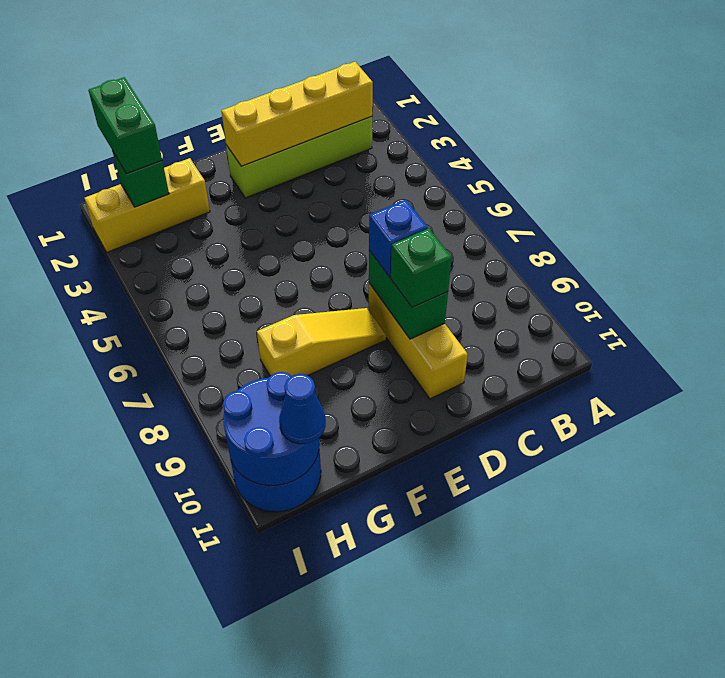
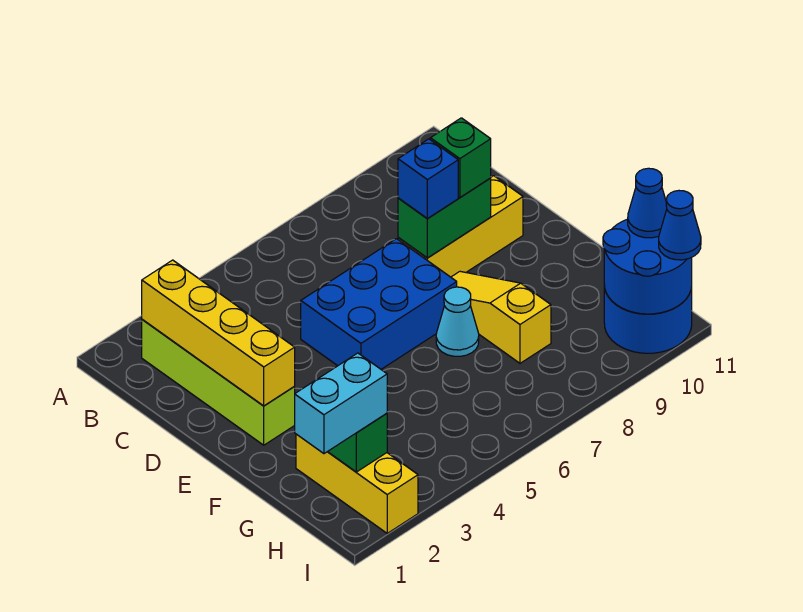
none -> blue 2x3 brick [301,239,457,369]
none -> cyan 1x1 cone [436,287,479,356]
green 1x2 brick [89,77,162,174] -> cyan 1x2 brick [295,353,387,454]
none -> blue 1x1 cone [659,191,701,260]

